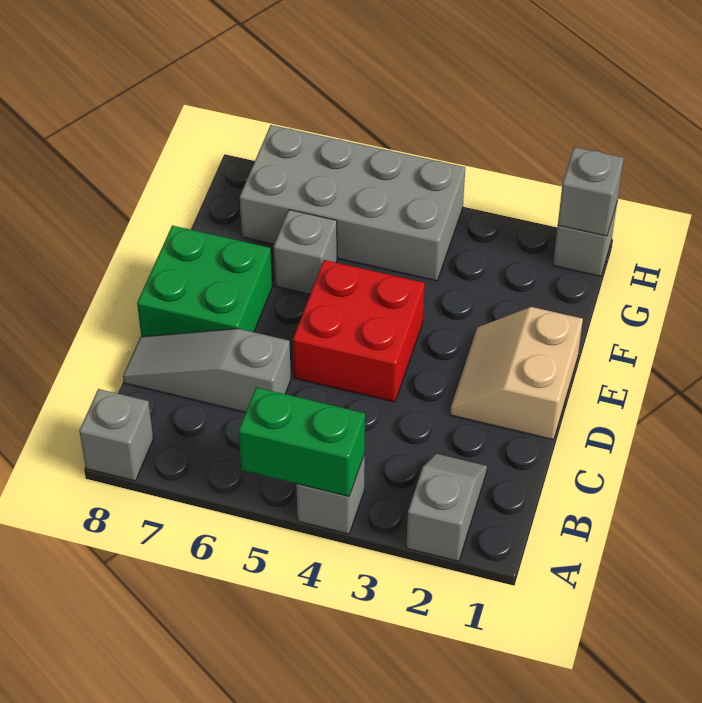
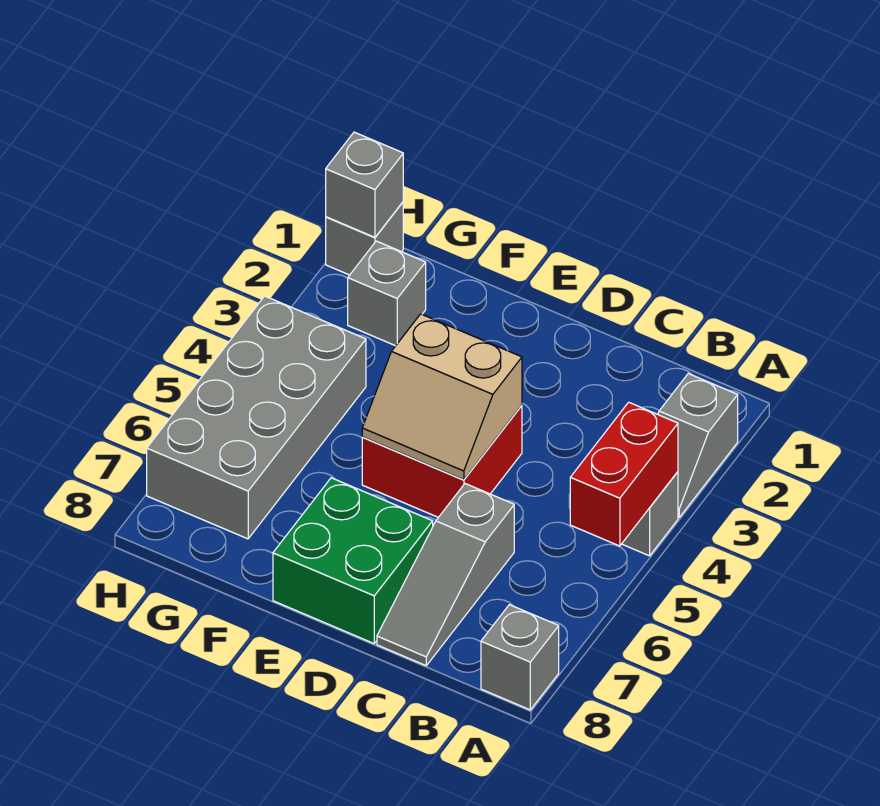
grey 1x2 slope [407,454,487,561] -> grey 1x2 slope turned to [658,374,738,517]
green 1x2 brick [239,387,365,496] -> red 1x2 brick [570,402,678,546]
tan 2x2 slope [450,307,583,440] -> tan 2x2 slope moved to [362,314,522,480]
grey 1x1 brick [274,210,337,294] -> grey 1x1 brick moved to [348,241,426,346]

